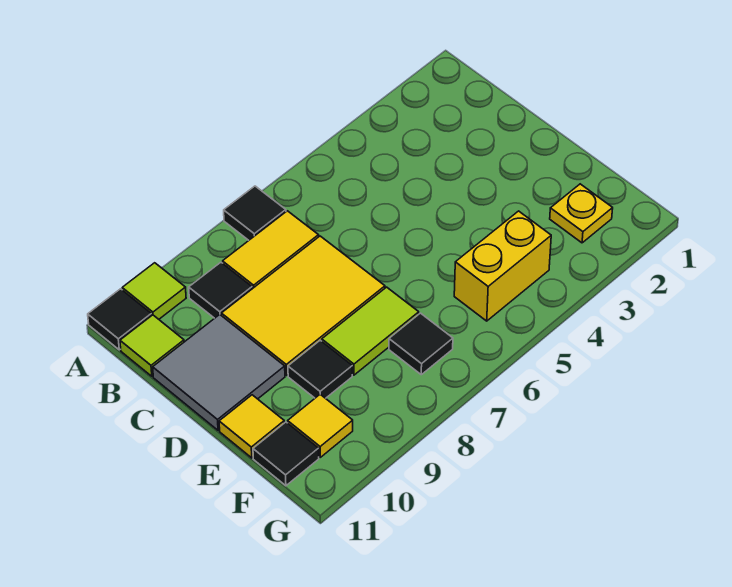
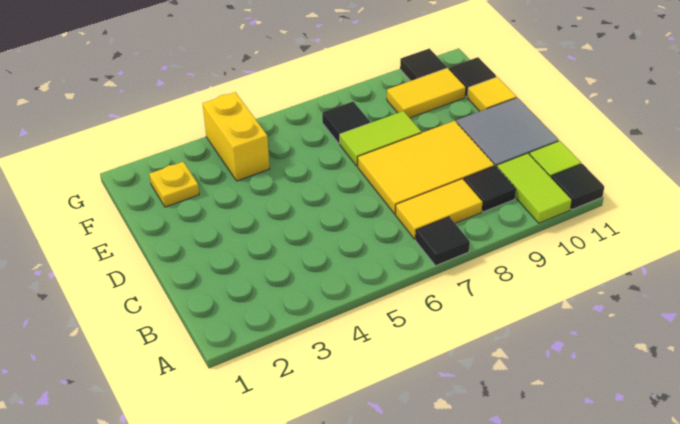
lime 1x1 tile [122,263,186,319] -> lime 1x2 tile [497,153,572,223]
black 1x1 tile [288,340,352,398] -> black 1x1 tile moved to [400,48,447,81]
yellow 1x2 brick [454,211,551,321] -> yellow 1x2 brick turned to [203,92,270,181]
yellow 1x1 tile [288,394,353,457] -> yellow 1x2 tile [387,68,466,118]

